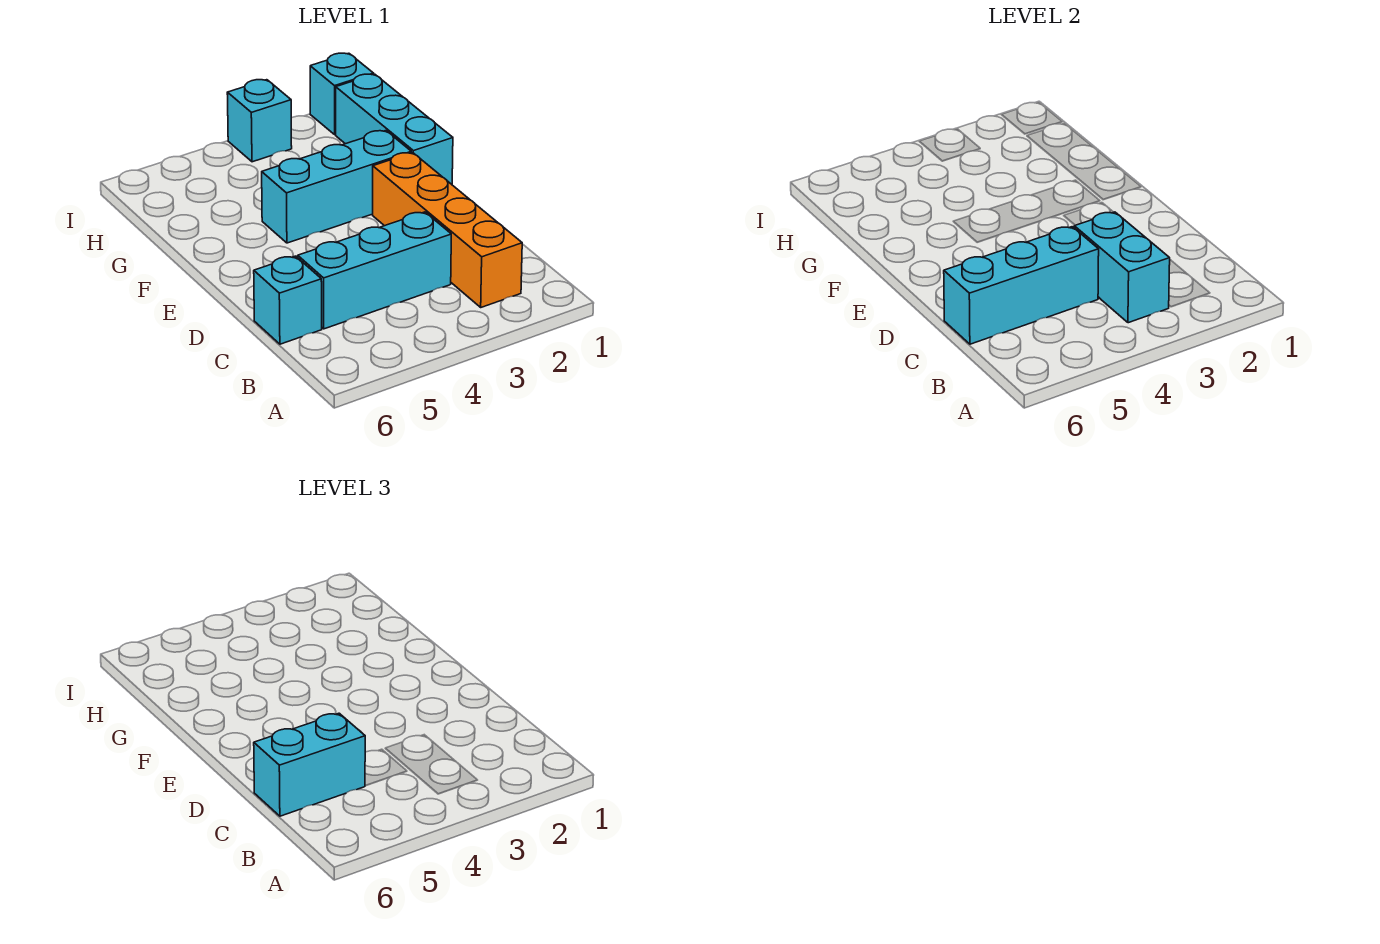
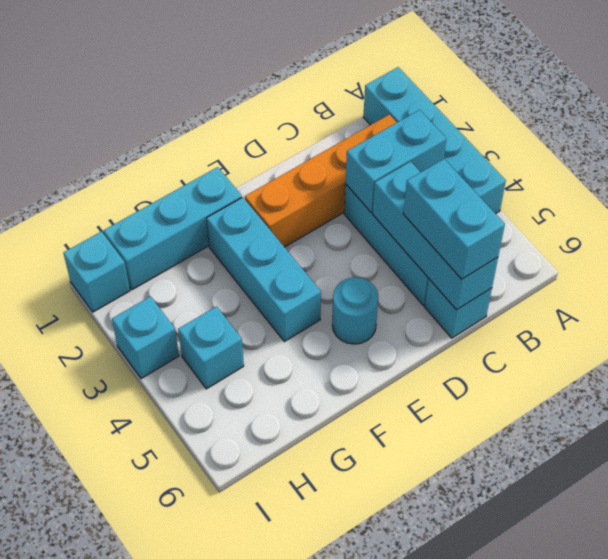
none -> cyan 1x4 brick [363,67,506,214]
none -> cyan 1x1 round brick [332,277,378,344]
none -> cyan 1x1 brick [178,306,244,389]

